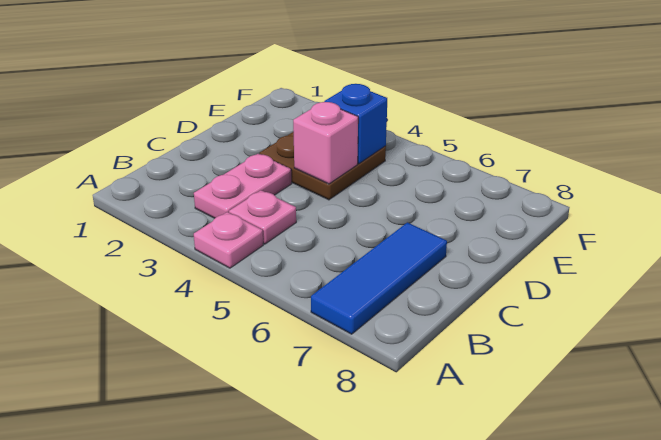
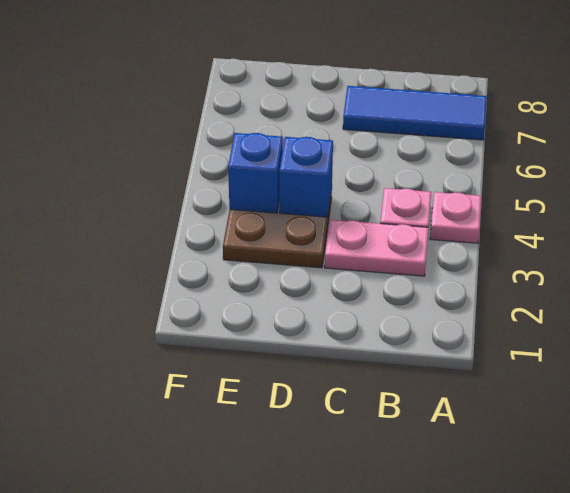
pink 1x1 brick [293,102,358,184] -> blue 1x1 brick [279,137,333,217]

